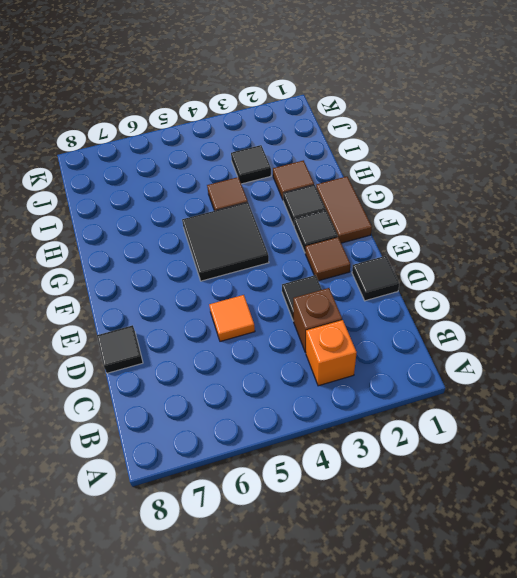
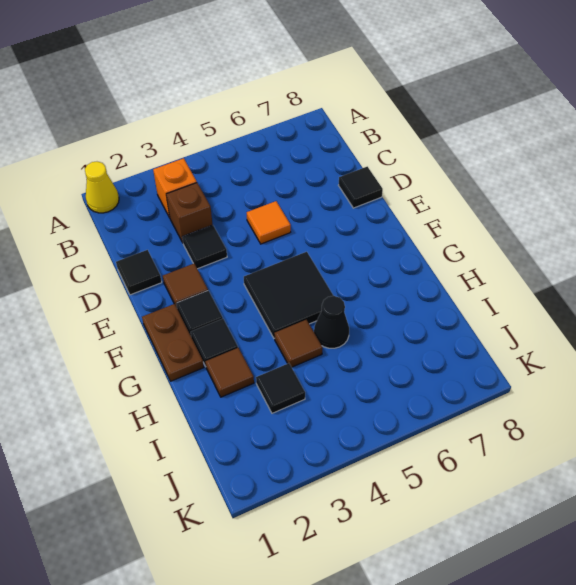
none -> yellow 1x1 cone [85,162,119,213]
brown 1x2 tile [316,176,372,243] -> brown 1x2 plate [142,304,204,381]
none -> black 1x1 cone [314,296,349,348]

